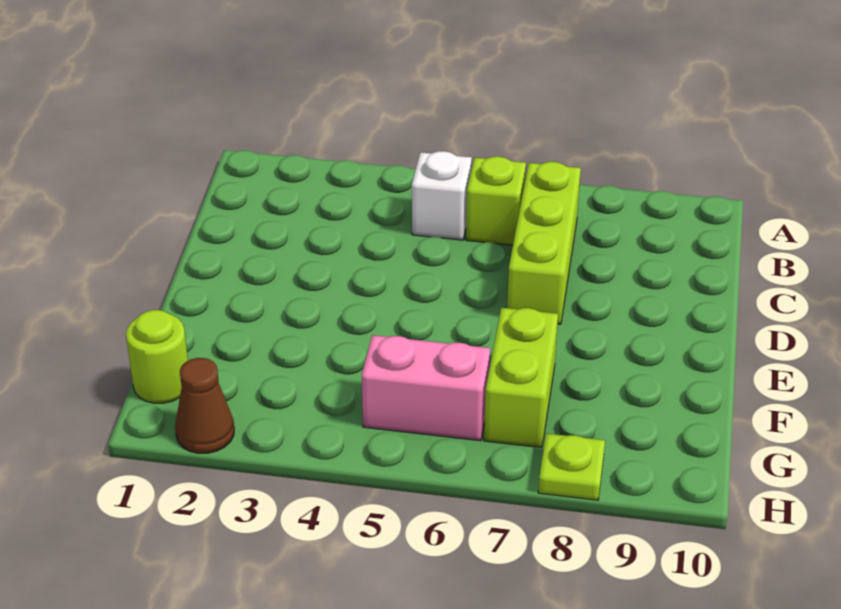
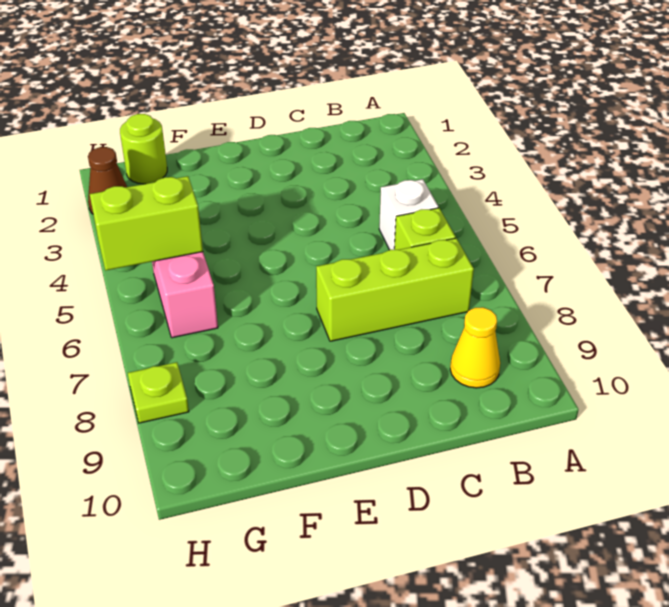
none -> yellow 1x1 cone [450,307,500,388]
lime 1x2 brick [484,308,558,448] -> lime 1x2 brick moved to [90,176,203,270]

